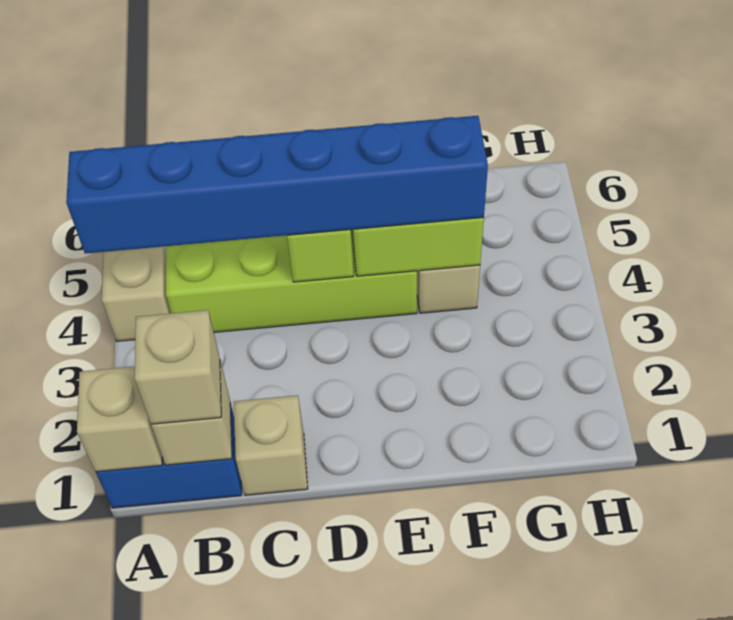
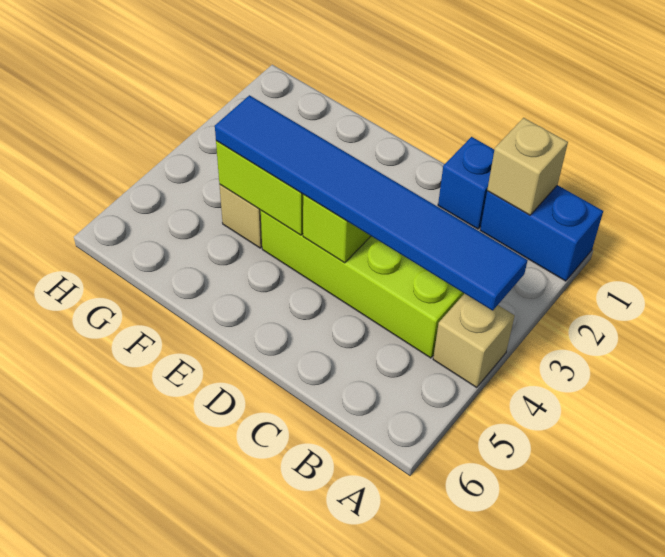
tan 1x1 brick [77,366,162,472] -> none
blue 1x6 brick [66,116,488,254] -> blue 1x6 tile [215,95,528,311]
tan 1x1 brick [135,310,221,424] -> none
tan 1x1 brick [234,395,308,495] -> blue 1x1 brick [438,137,494,229]

